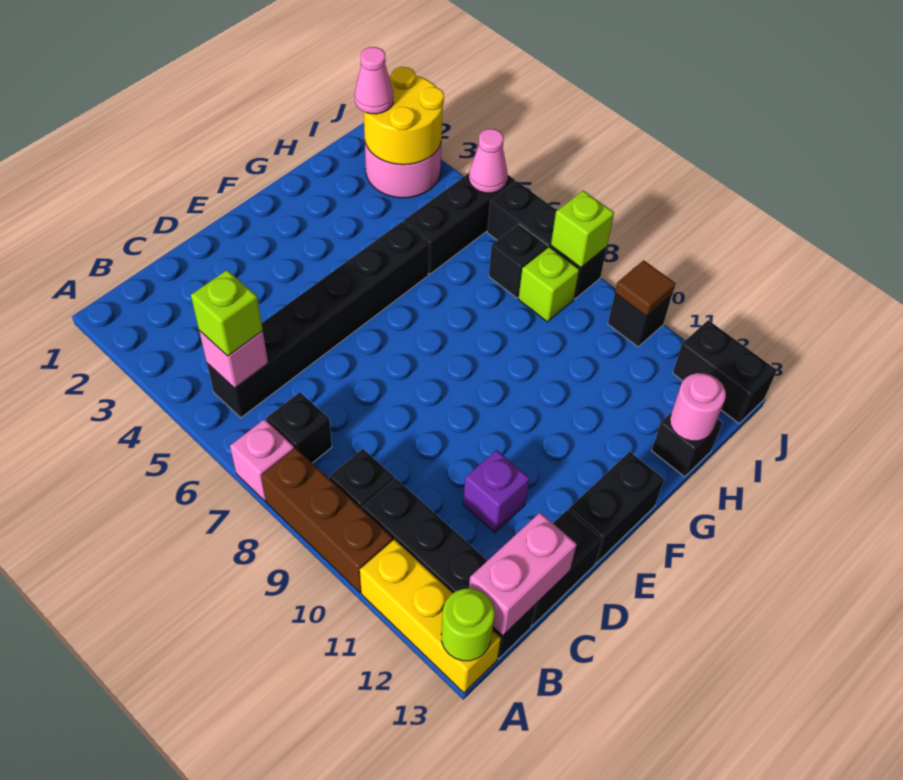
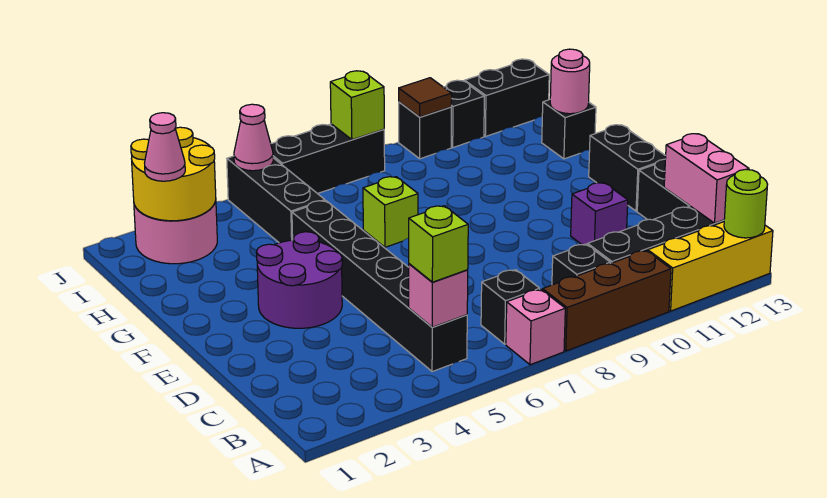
none -> purple 2x2 round brick [256,232,342,328]
black 1x1 brick [489,224,548,298] -> black 1x1 brick moved to [444,80,484,147]
lime 1x1 brick [518,247,579,322] -> lime 1x1 brick moved to [363,177,418,247]

